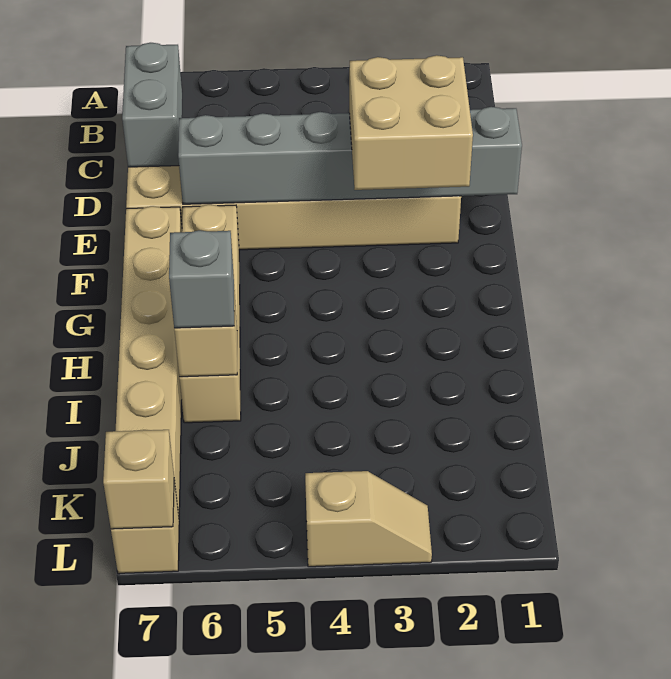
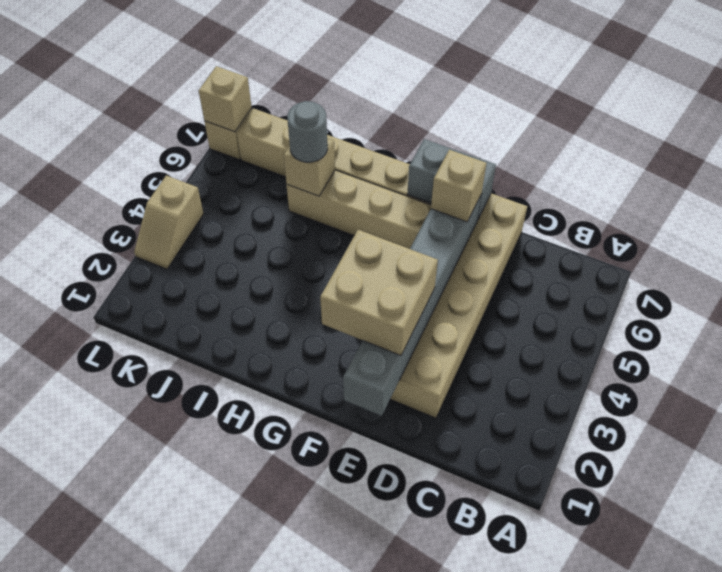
grey 1x2 brick [122,43,182,167] -> grey 1x2 brick moved to [407,139,496,220]
none -> tan 1x1 brick [431,150,486,222]
grey 1x1 brick [169,230,234,328] -> grey 1x1 round brick [287,101,328,162]

